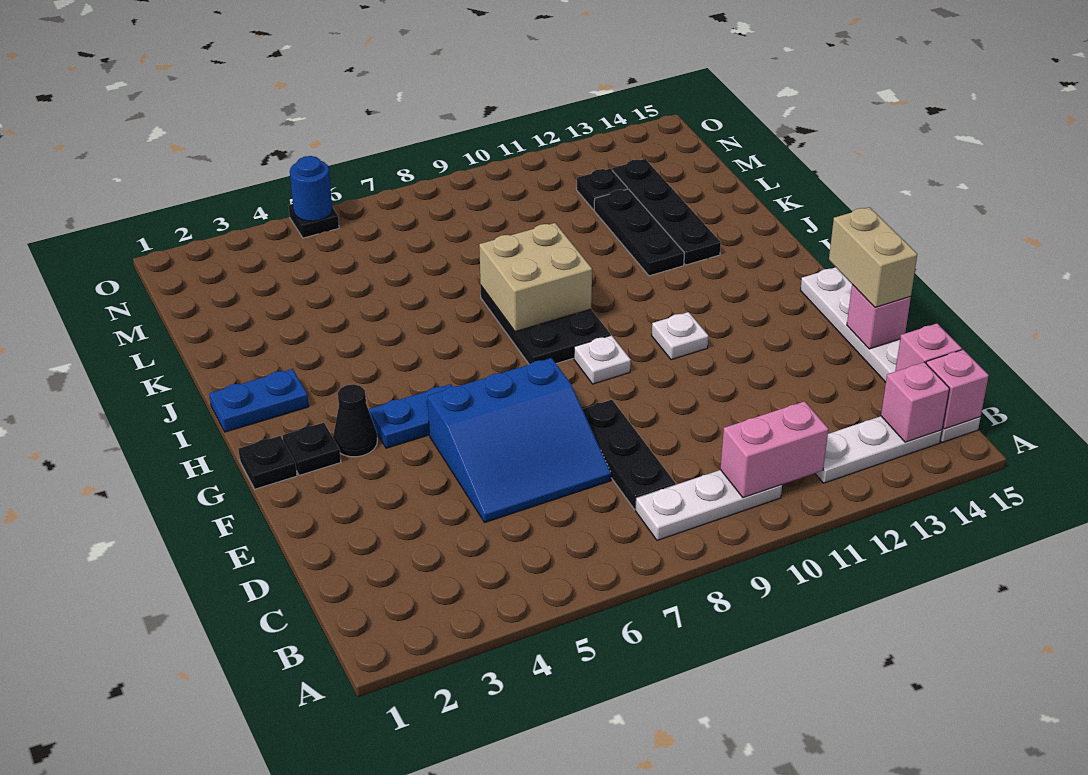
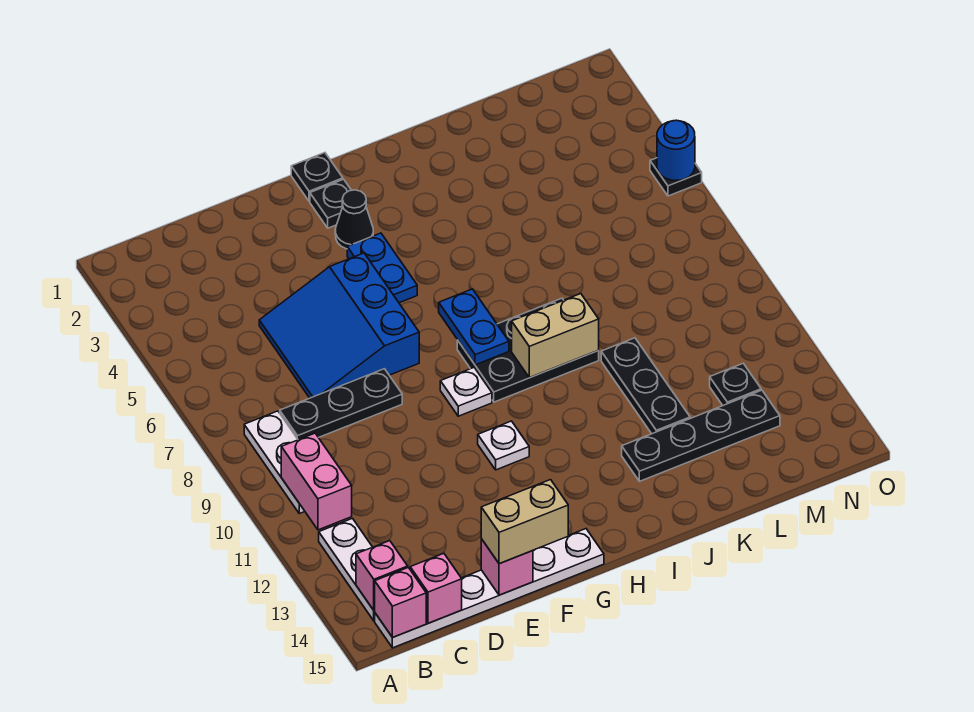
blue 1x2 plate [209,369,309,432] -> blue 1x2 plate moved to [439,289,509,365]
tan 2x2 brick [479,223,592,332] -> tan 1x2 brick [512,294,599,378]
black 1x3 plate [594,189,684,276] -> black 1x3 plate turned to [601,338,690,434]

